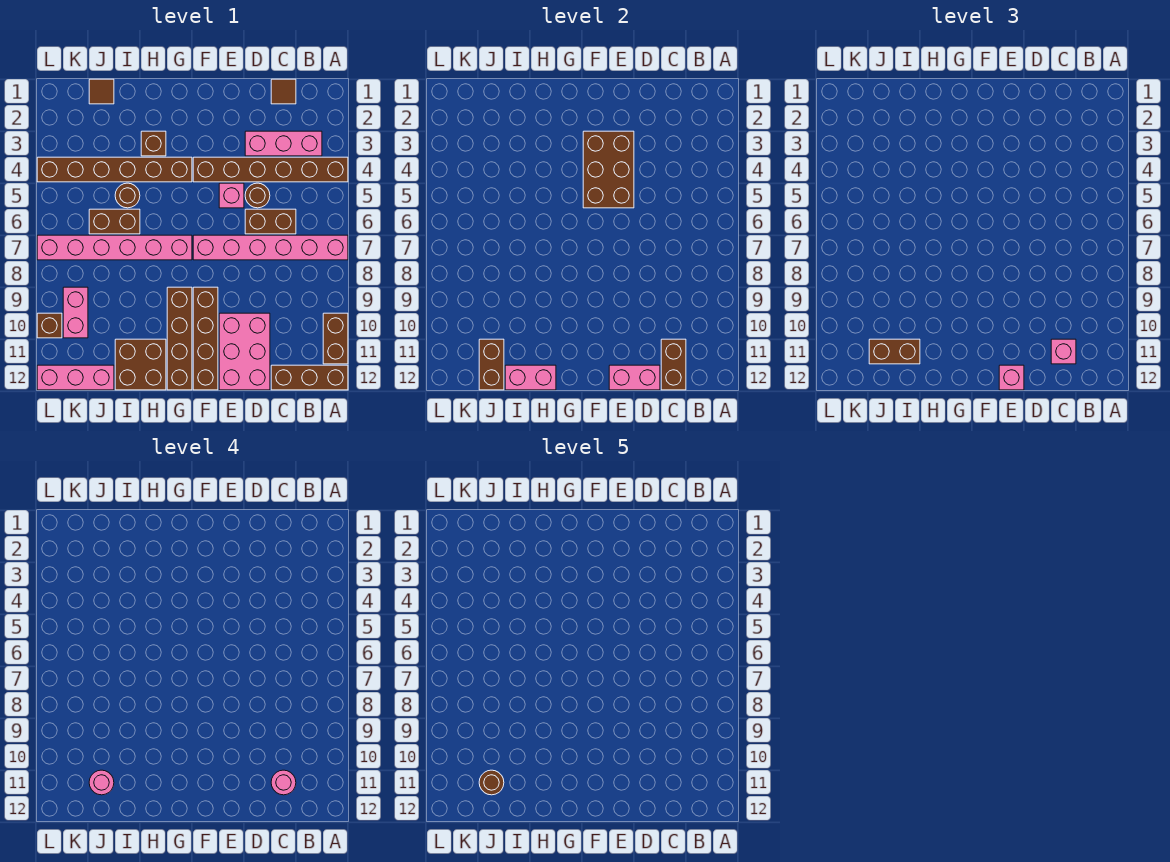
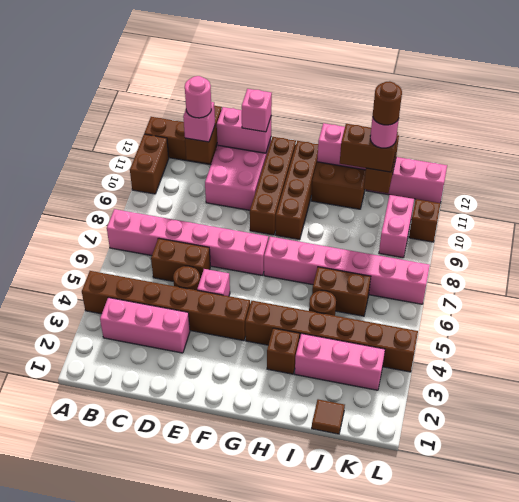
brown 1x1 tile [271,79,296,104] -> none
brown 2x3 brick [583,131,634,208] -> none
none -> pink 1x3 brick [295,333,385,390]

